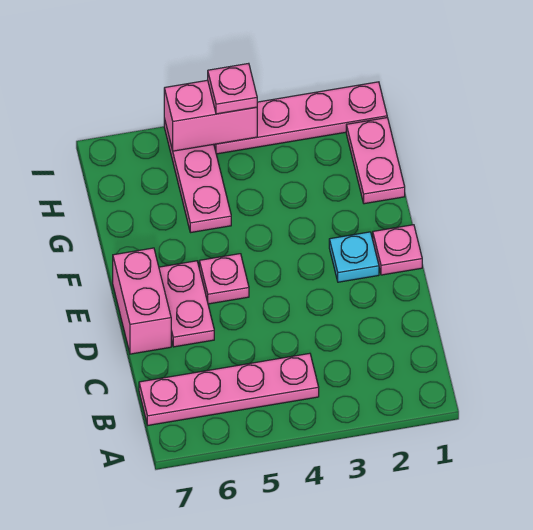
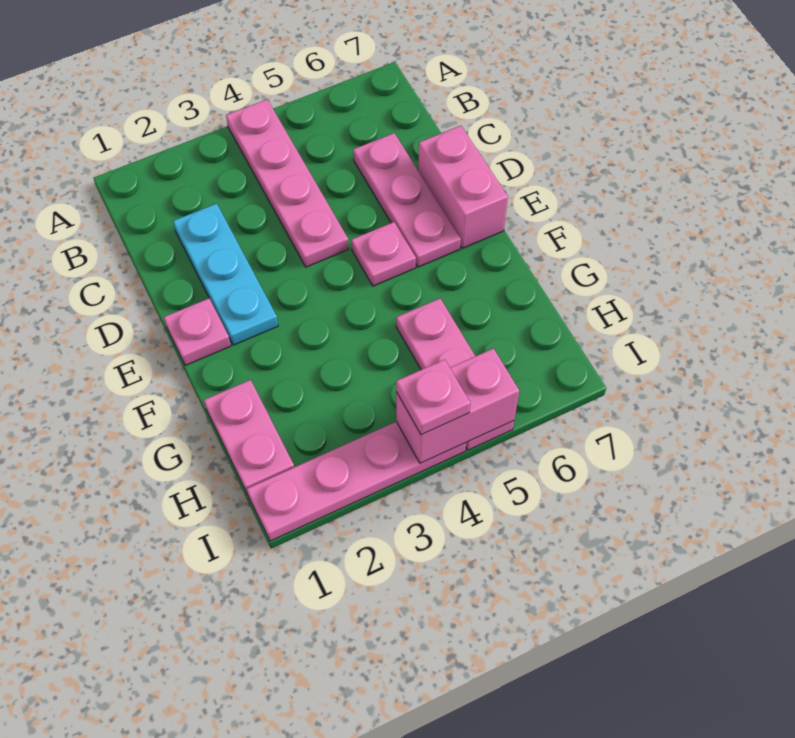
pink 1x4 plate [139,353,319,425] -> pink 1x4 plate turned to [226,100,349,267]
pink 1x2 plate [159,261,214,347] -> pink 1x3 plate [353,133,461,267]
cyan 1x1 plate [329,232,379,282] -> cyan 1x3 plate [173,204,278,345]

